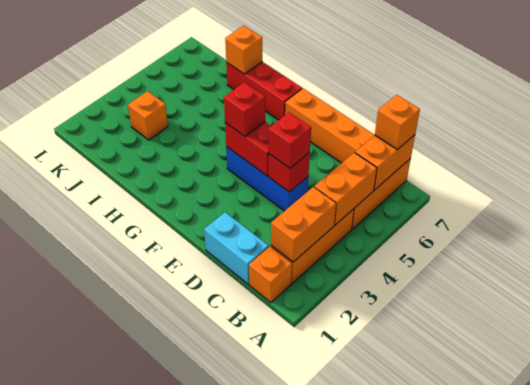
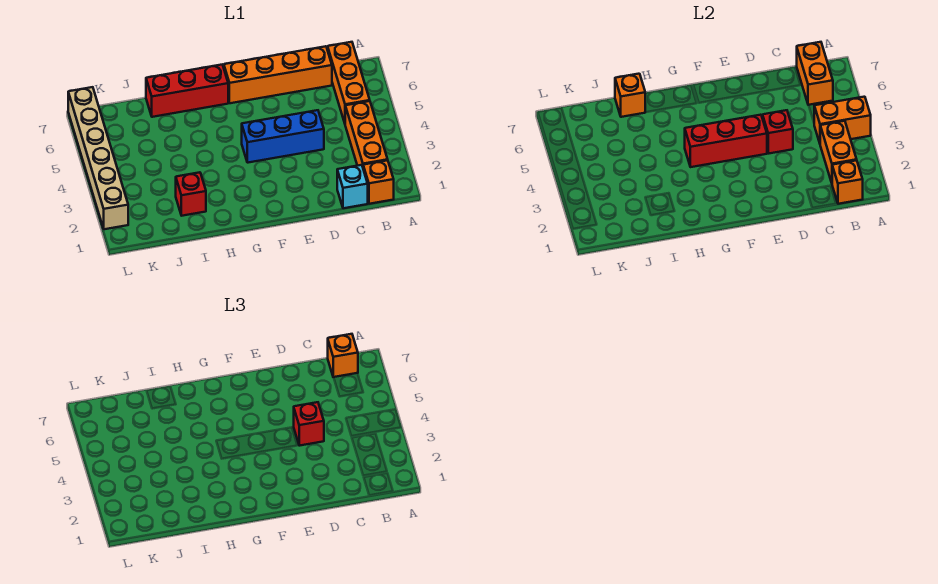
orange 1x2 brick [314,153,377,225] -> orange 1x2 brick turned to [814,97,871,143]
cyan 1x2 brick [204,212,269,284] -> cyan 1x1 brick [337,165,368,208]
red 1x2 brick [225,122,271,176] -> red 1x3 brick [685,115,767,167]
red 1x1 brick [224,82,265,137] -> red 1x1 brick moved to [176,172,206,216]
orange 1x1 brick [128,91,168,140] -> orange 1x1 brick moved to [832,160,863,204]
none -> tan 1x6 brick [68,87,128,229]

